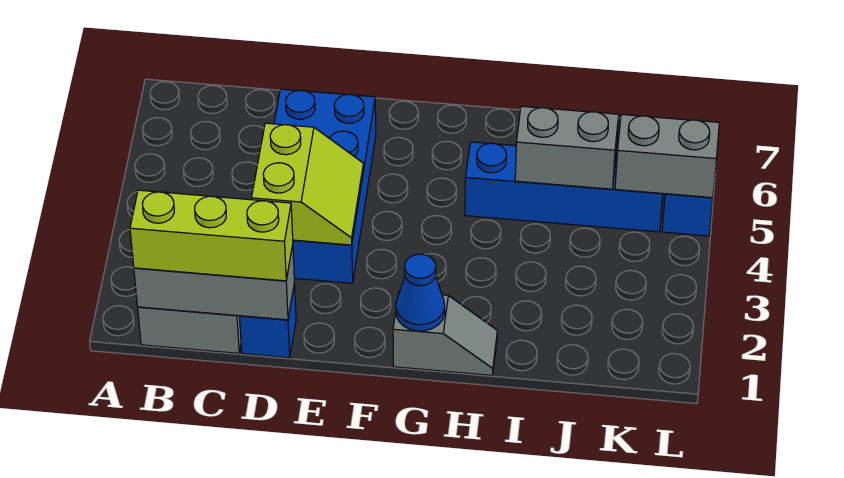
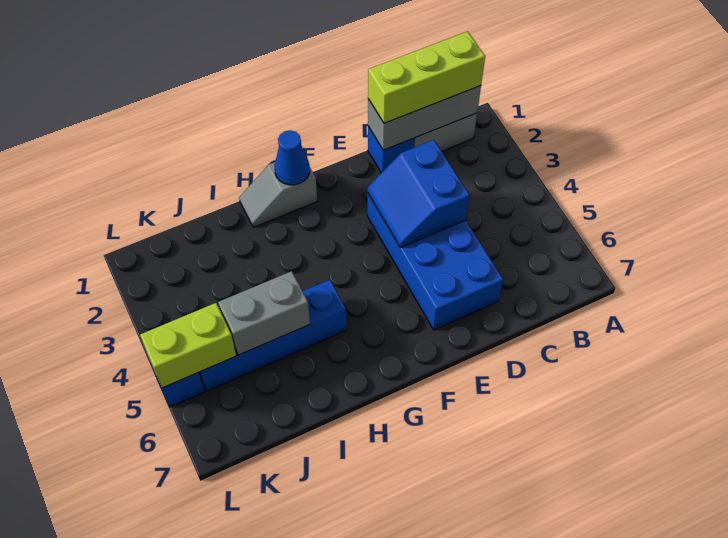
lime 2x2 slope [252,123,364,245] -> blue 2x2 slope [367,140,470,248]
grey 1x2 brick [615,114,719,198] -> lime 1x2 brick [140,303,236,388]

